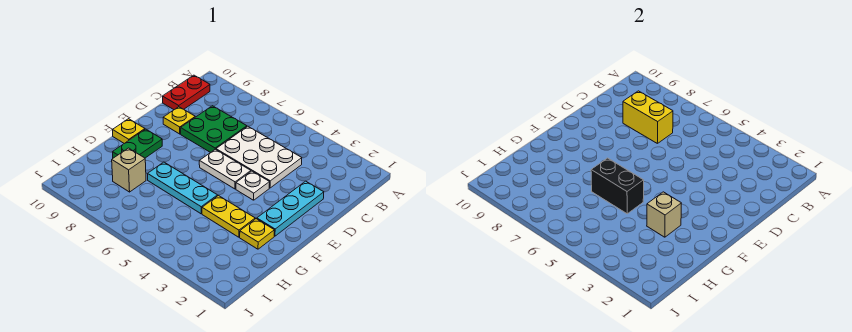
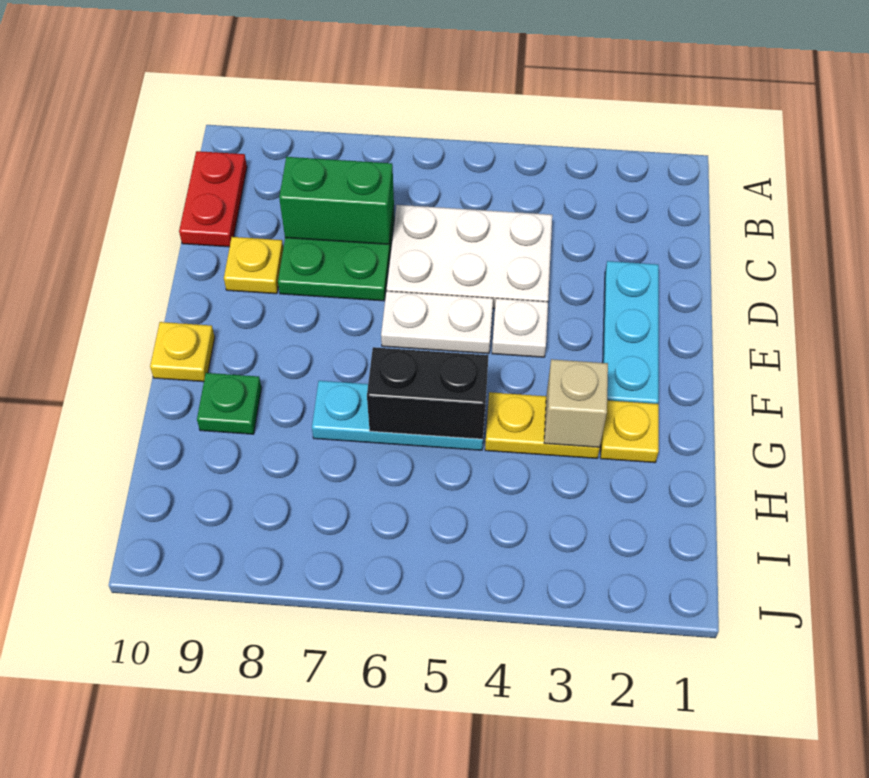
yellow 1x2 brick [623,91,673,143] -> green 1x2 brick [279,157,394,244]
green 1x2 plate [113,129,162,158] -> green 1x1 plate [197,373,261,434]
tan 1x1 brick [112,148,146,192] -> none

